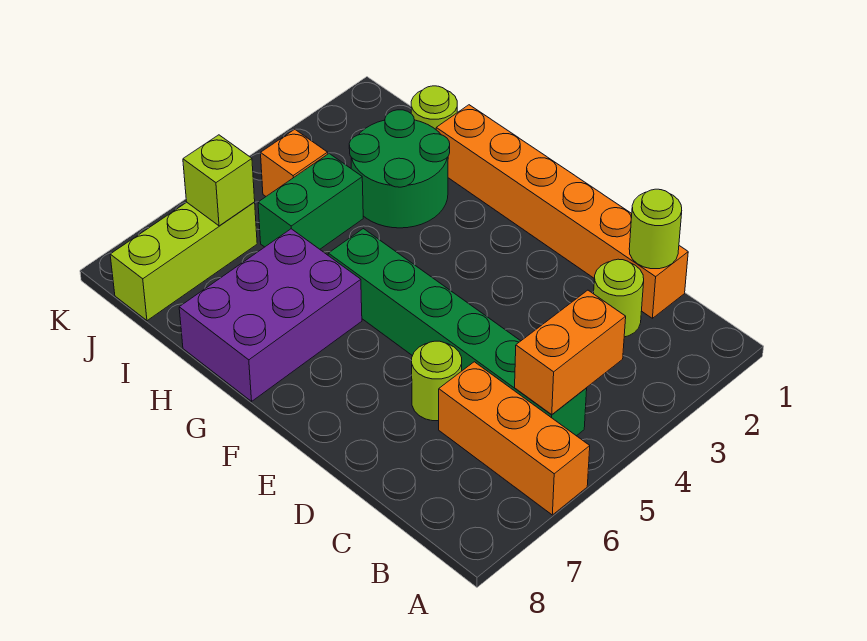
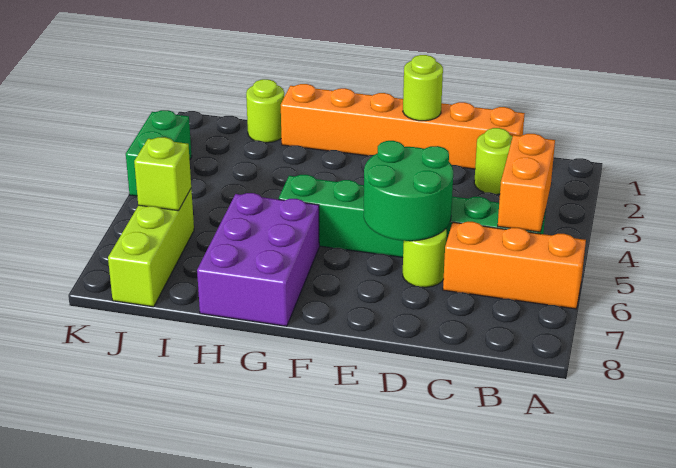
lime 1x1 round brick [629,189,682,269] -> lime 1x1 round brick moved to [403,55,443,121]
green 2x2 round brick [349,110,450,228] -> green 2x2 round brick moved to [364,141,453,241]
green 1x2 brick [258,154,363,249] -> green 1x2 brick moved to [126,110,192,196]
orange 1x1 brick [261,129,328,196] -> none

